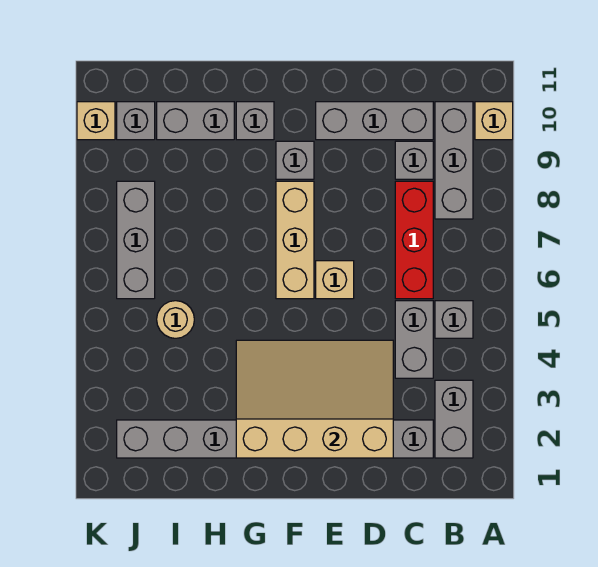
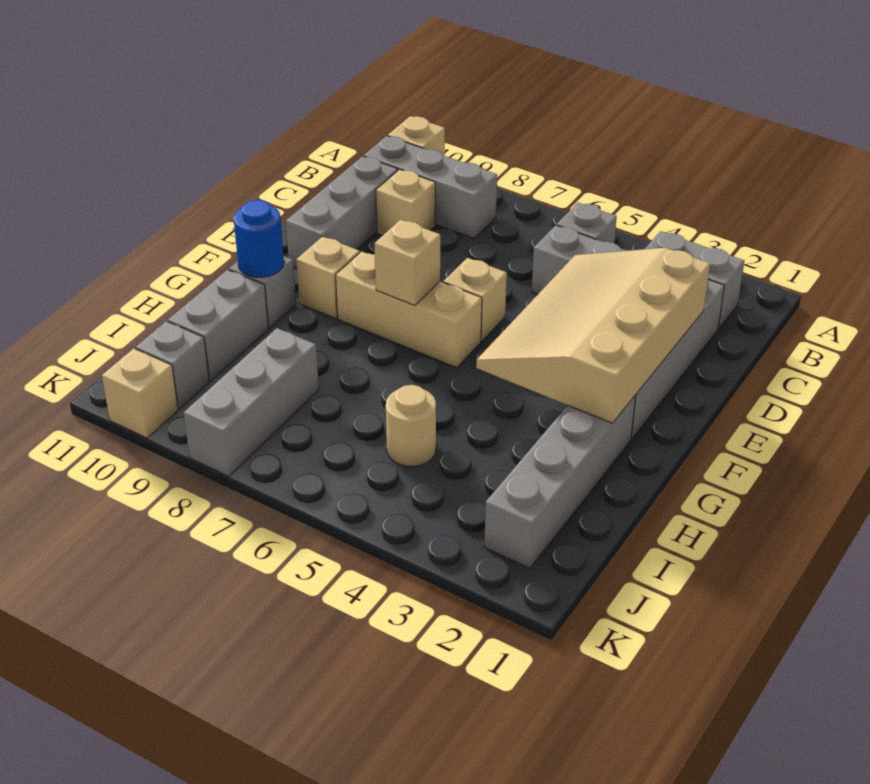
red 1x3 brick [395,181,433,299] -> none
grey 1x1 brick [395,141,433,179] -> tan 1x1 brick [376,169,435,236]
none -> tan 1x1 brick [374,220,440,305]
grey 1x1 brick [276,141,314,179] -> tan 1x1 brick [296,237,360,319]
none -> blue 1x1 round brick [234,200,284,277]
grey 1x3 brick [117,181,155,299] -> grey 1x3 brick turned to [184,328,319,476]

